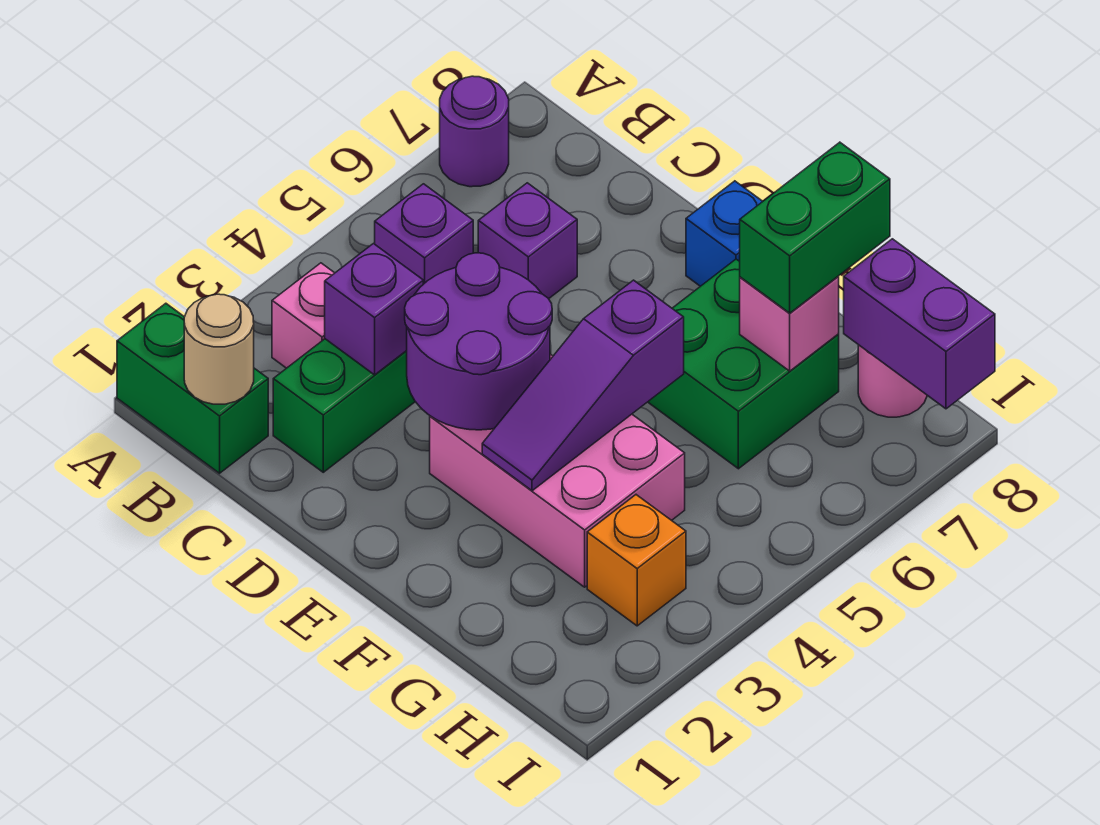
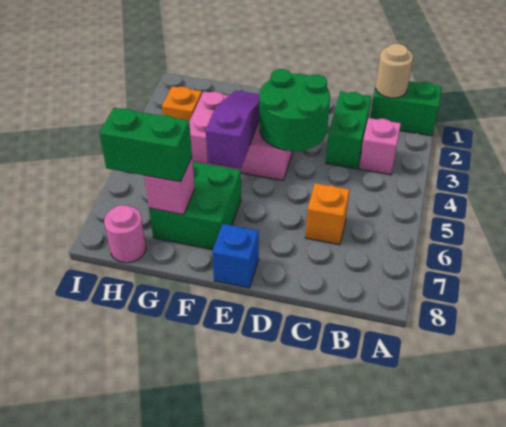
purple 1x1 round brick [440,76,509,187] -> none
purple 1x1 brick [375,184,473,284] -> none
purple 1x1 brick [325,244,423,375] -> none
purple 1x1 brick [478,183,577,299] -> orange 1x1 brick [305,183,350,245]
purple 2x2 round brick [405,253,552,430] -> green 2x2 round brick [259,69,330,151]
green 1x2 brick [740,142,890,313] -> green 1x2 brick turned to [99,108,192,182]
purple 1x2 brick [844,239,995,409] -> none

